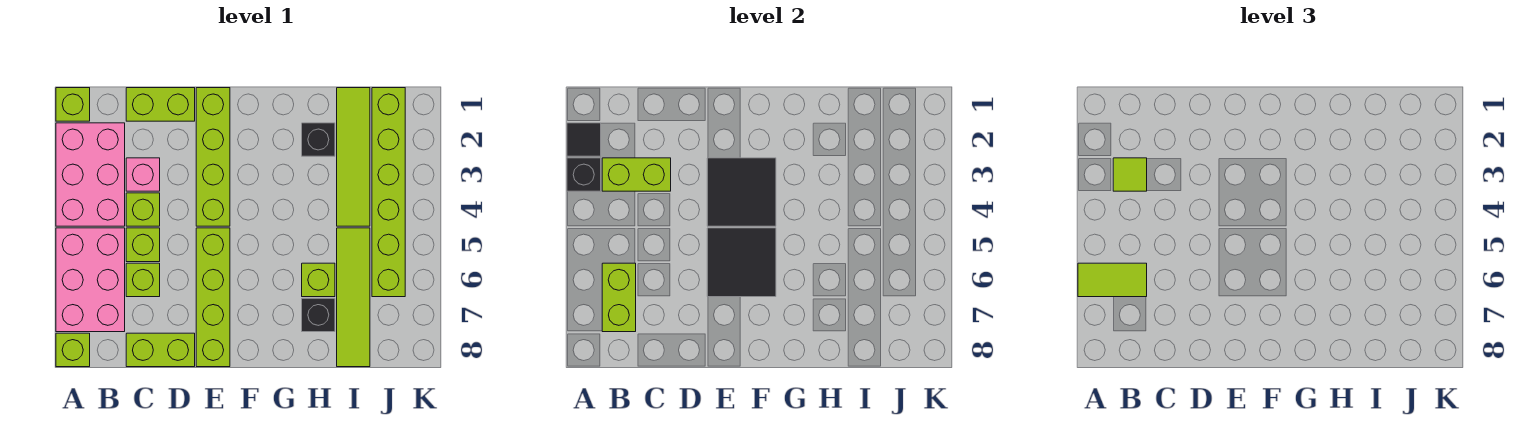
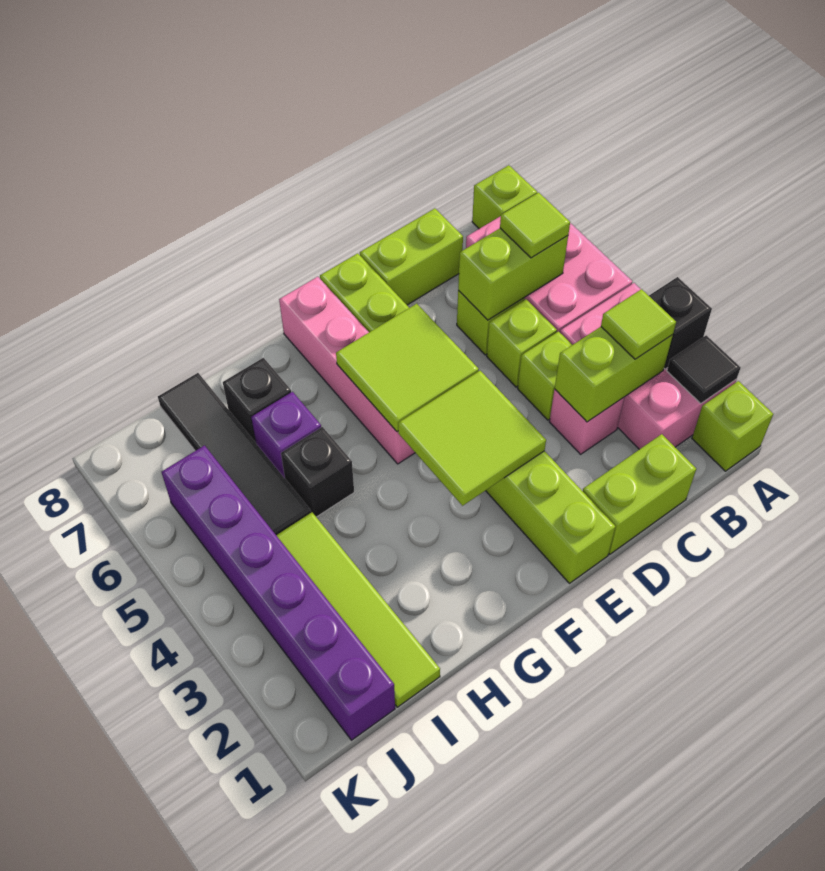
lime 1x2 tile [1078,263,1147,297] -> lime 1x1 tile [500,192,570,258]
lime 1x2 brick [602,263,636,332] -> lime 1x2 brick turned to [458,228,568,320]
black 2x2 tile [707,158,776,226] -> lime 2x2 tile [398,371,546,506]
black 2x2 tile [707,228,776,297] -> lime 2x2 tile [336,304,479,432]
none -> pink 1x4 brick [279,277,415,464]
black 1x1 brick [302,123,335,156] -> black 1x1 brick moved to [281,427,354,517]
lime 1x1 brick [302,263,335,297] -> purple 1x1 brick [251,392,321,478]
lime 1x4 tile [337,228,370,367] -> black 1x4 tile [158,373,311,535]
lime 1x6 brick [372,88,405,297] -> purple 1x6 brick [161,445,395,740]

